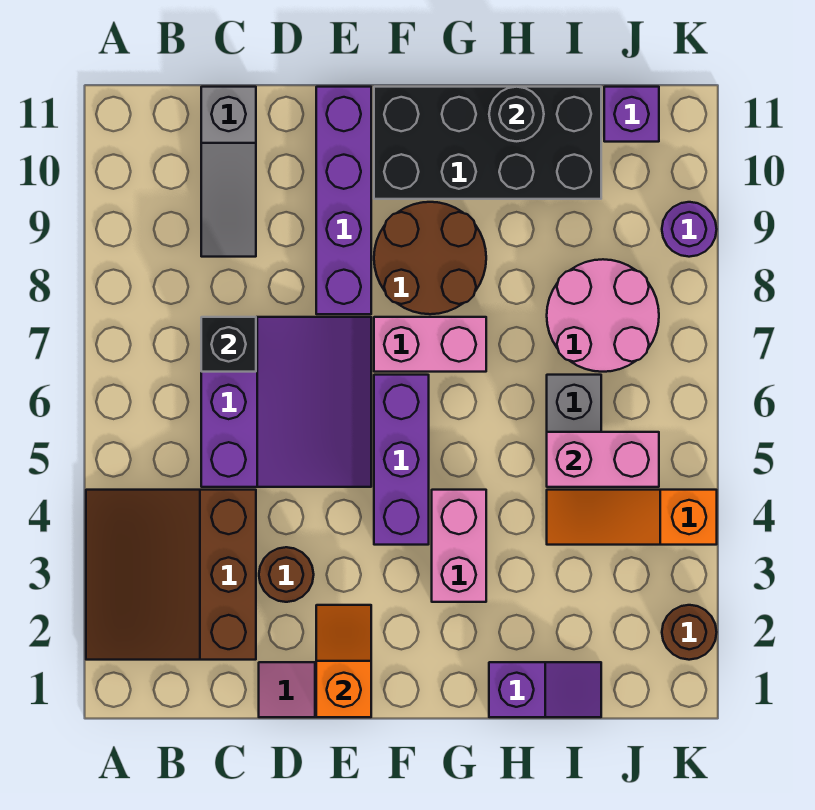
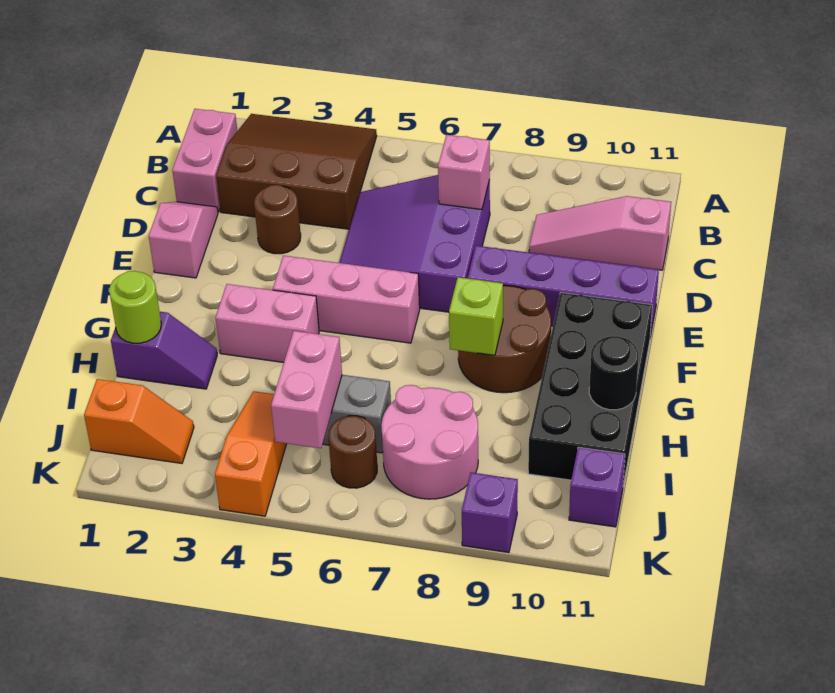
purple 3x3 slope [201,317,371,487] -> purple 3x3 slope turned to [339,175,490,312]
black 1x1 brick [201,317,256,372] -> pink 1x1 brick [438,135,490,210]
grey 1x3 slope [201,87,256,257] -> pink 1x3 slope [529,196,671,270]
orange 1x2 slope [316,605,371,717] -> orange 1x2 slope moved to [84,379,194,463]
purple 1x3 brick [374,375,429,545] -> pink 1x3 brick [273,256,420,343]
pink 1x2 brick [374,317,486,372] -> pink 1x2 brick moved to [172,109,237,212]
none -> lime 1x1 brick [449,277,503,355]
purple 1x2 slope [489,662,601,717] -> purple 1x2 slope turned to [111,312,217,389]
none -> lime 1x1 round brick [109,271,161,343]
brown 1x1 round brick [662,605,717,660] -> brown 1x1 round brick moved to [328,416,377,488]
purple 1x1 round brick [662,202,717,257] -> purple 1x1 brick [462,472,518,553]

